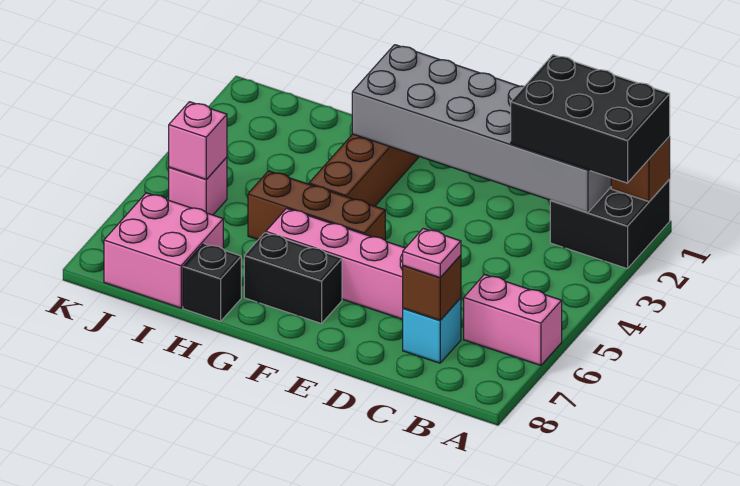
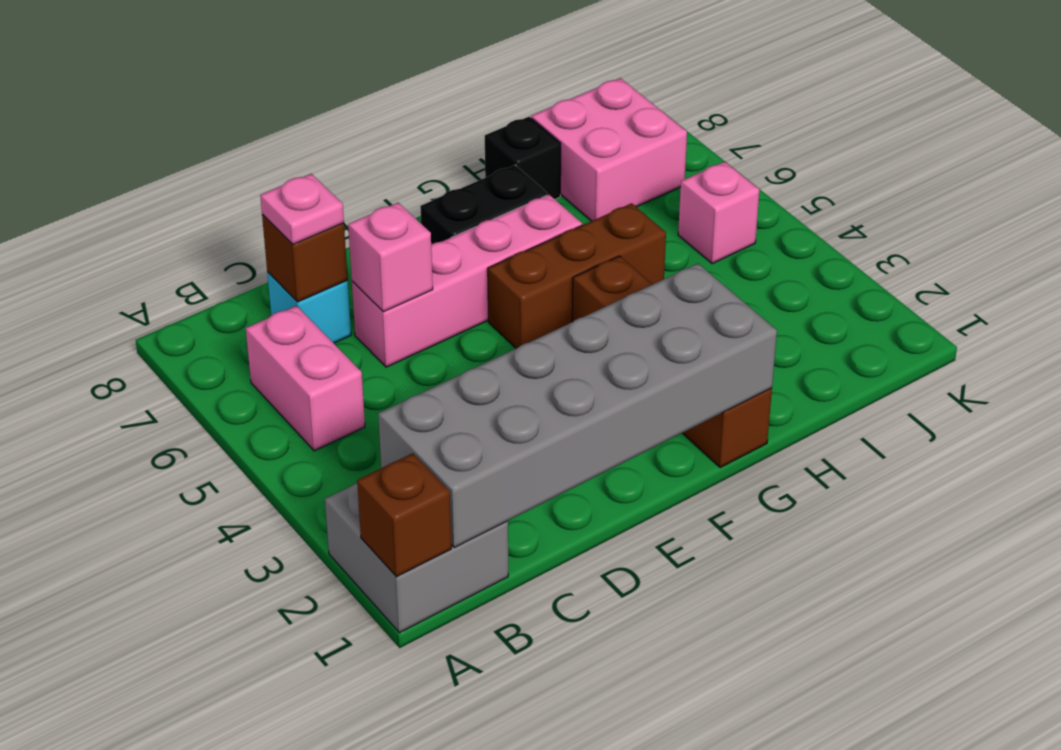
black 2x2 brick [550,179,670,269] -> grey 2x2 brick [325,483,508,633]
black 2x3 brick [511,55,670,183] -> none
pink 1x2 brick [464,275,562,365] -> pink 1x2 brick turned to [246,306,365,451]
pink 1x1 brick [169,102,227,180] -> pink 1x1 brick moved to [348,203,433,312]

